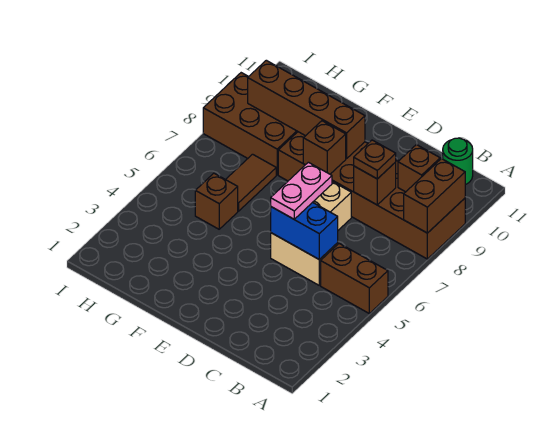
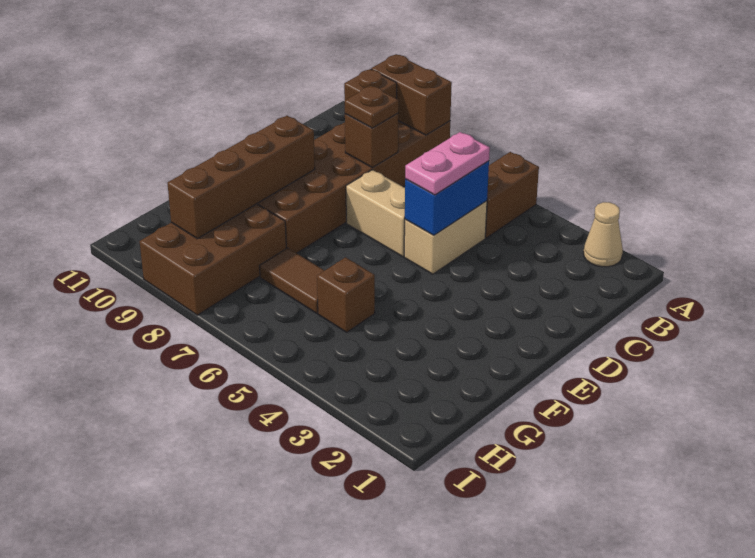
none -> tan 1x1 cone [584,202,623,267]
green 1x1 round brick [443,138,473,185] -> none
pink 1x2 plate [271,162,332,219] -> pink 1x2 plate turned to [405,132,490,195]
brown 1x1 brick [303,121,346,174] -> none

